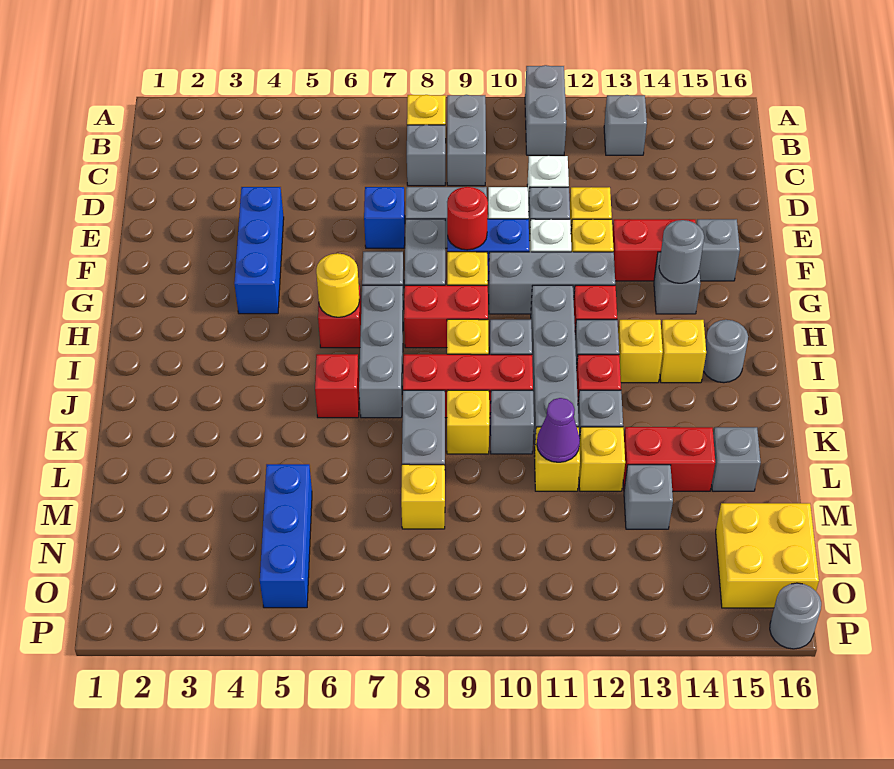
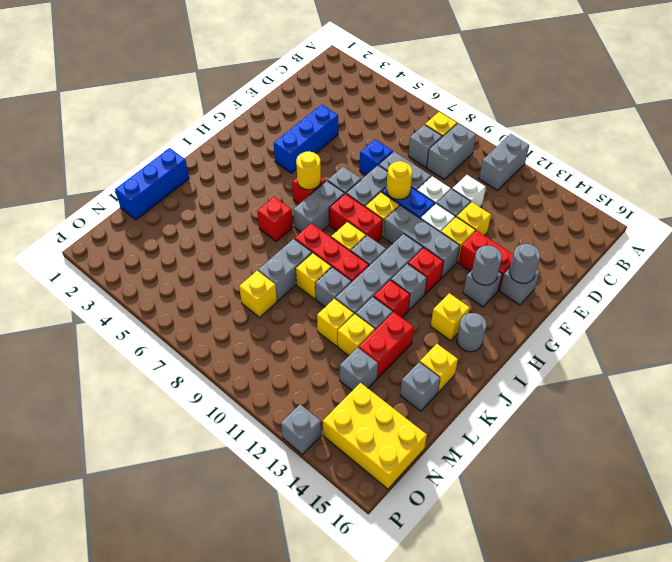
grey 1x1 brick [604,95,647,155] -> grey 1x1 brick moved to [281,404,321,454]
red 1x1 round brick [447,187,488,250] -> yellow 1x1 round brick [387,161,412,200]
grey 1x3 brick [359,285,403,418] -> grey 1x2 brick [293,181,344,232]
yellow 1x1 brick [618,320,663,383] -> yellow 1x1 brick moved to [420,344,458,392]
purple 1x1 cone [537,398,580,462] -> none
red 1x2 brick [623,427,715,491] -> red 1x2 brick turned to [359,312,414,378]
blue 1x3 brick [260,464,312,608] -> blue 1x3 brick moved to [115,148,189,220]
yellow 2x2 brick [716,503,819,608] -> yellow 2x3 brick [323,383,427,489]
grey 1x1 round brick [770,583,821,649] -> grey 1x1 round brick moved to [509,244,540,283]

